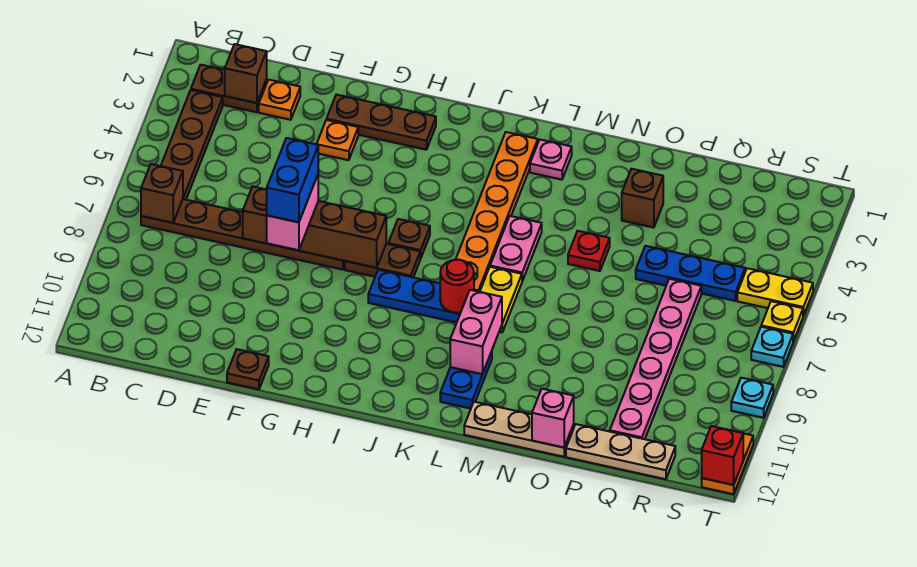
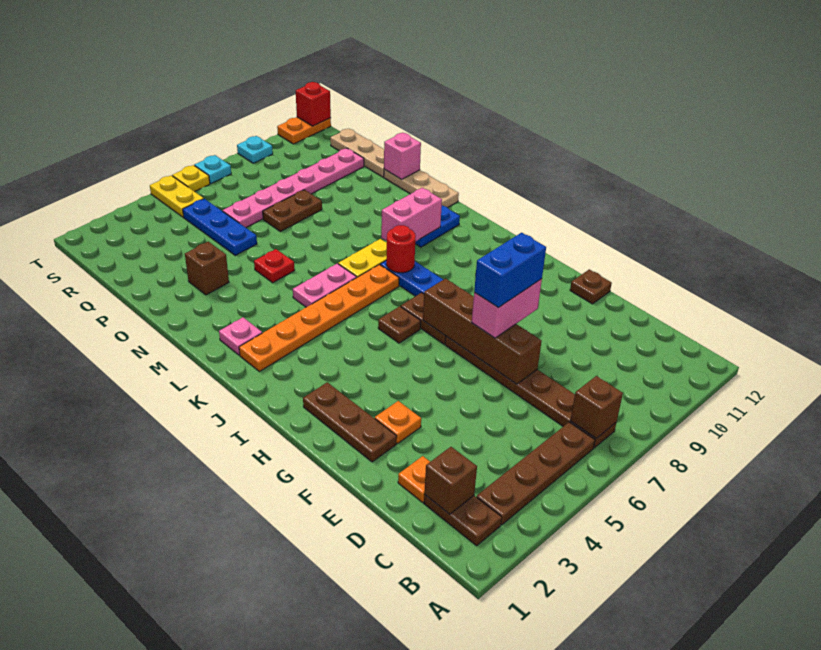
none -> brown 1x2 plate [263,190,322,232]

